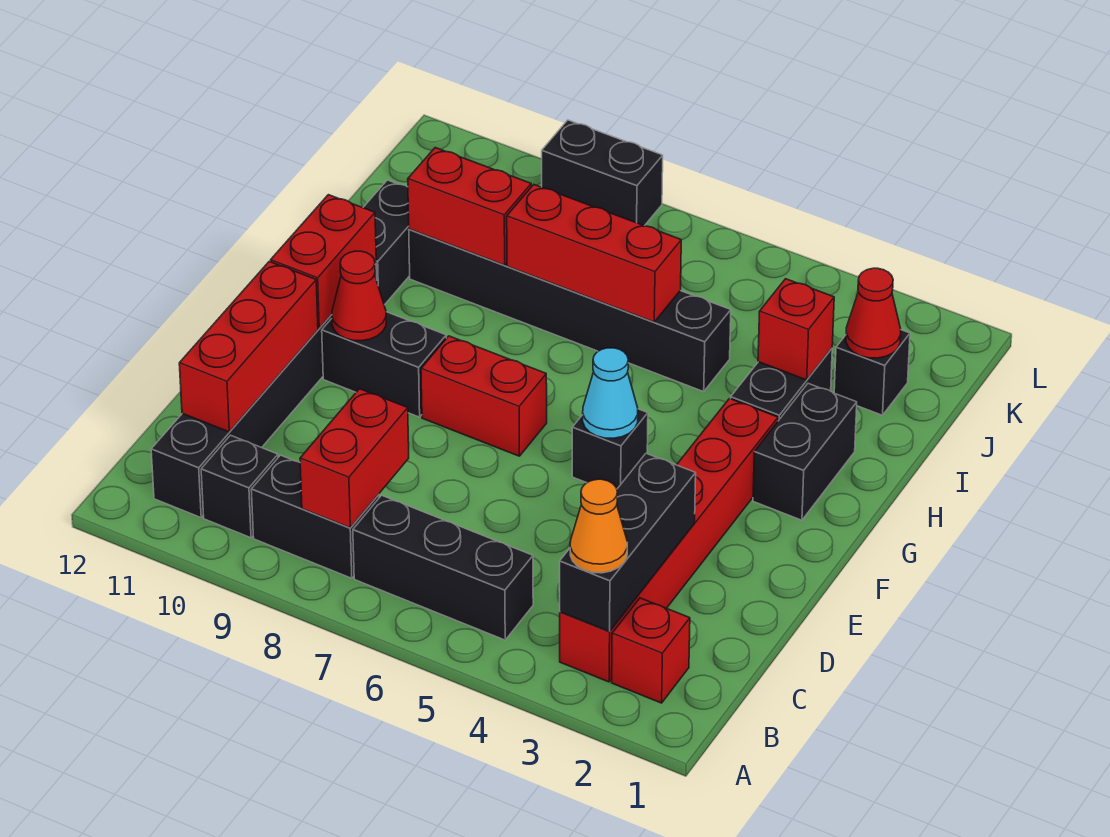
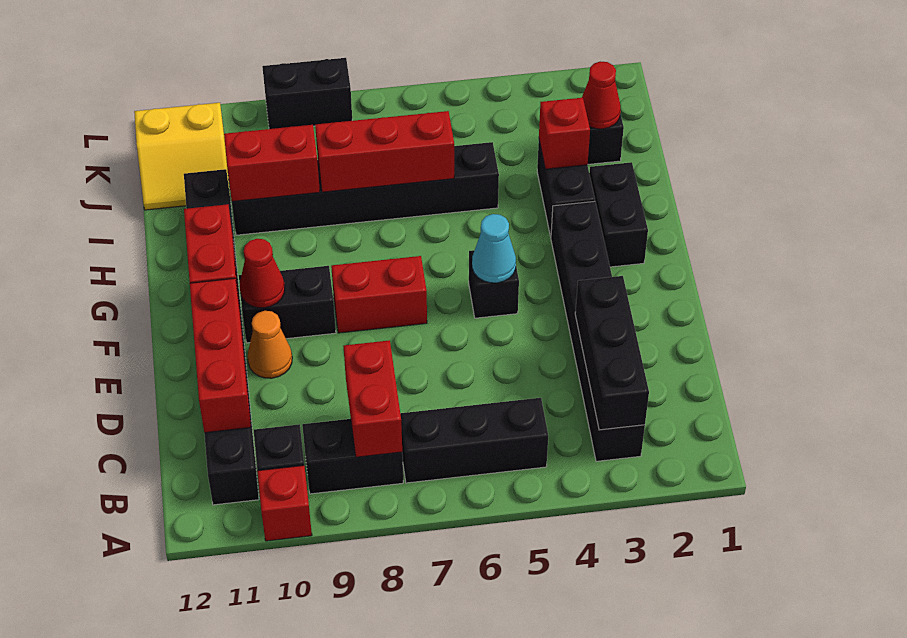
red 1x1 brick [612,598,690,703] -> red 1x1 brick moved to [257,465,312,541]
red 1x6 brick [560,399,778,682] -> black 1x6 brick [551,201,645,461]
orange 1x1 cone [570,479,627,573] -> orange 1x1 cone moved to [248,311,292,378]
none -> yellow 2x2 slope [134,103,230,210]

